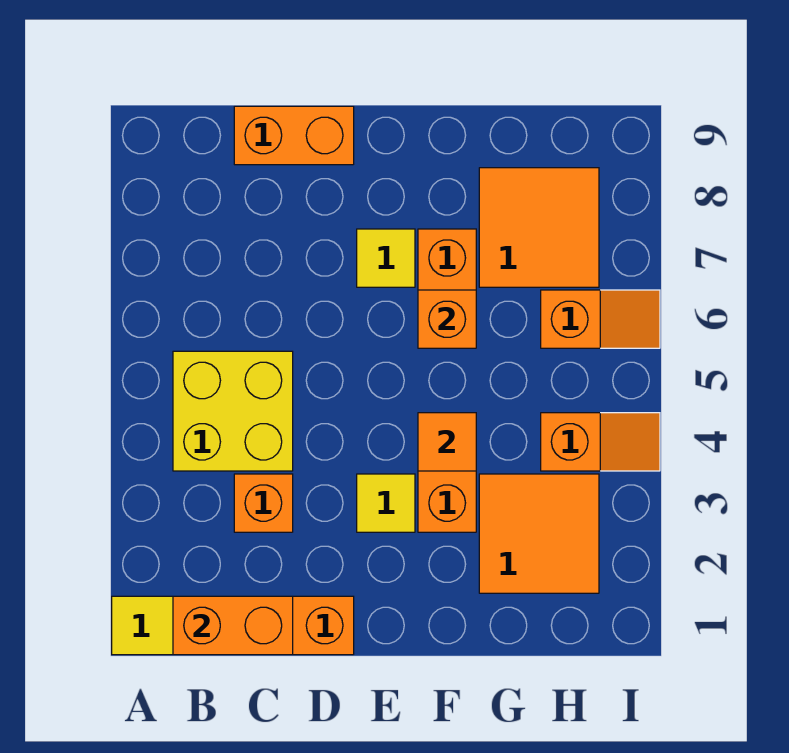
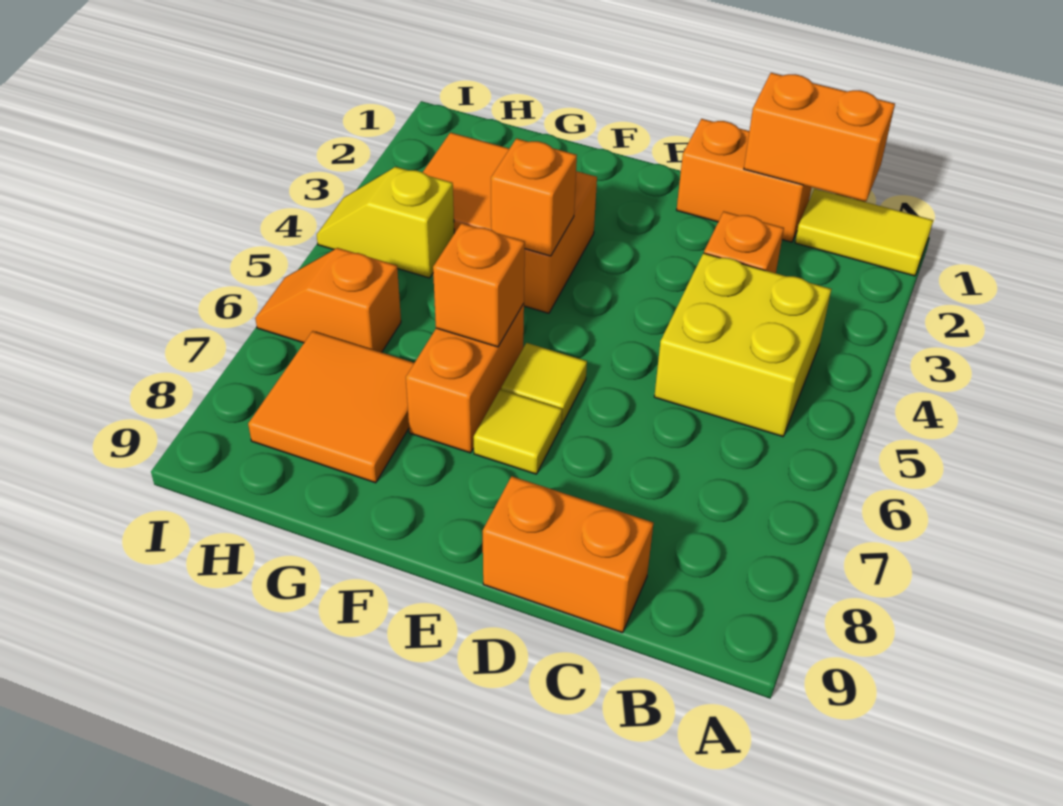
yellow 1x1 tile [357,474,415,532] -> yellow 1x1 tile moved to [501,343,587,424]
orange 1x1 tile [418,413,476,471] -> orange 1x1 brick [491,139,577,256]
orange 1x2 slope [541,413,660,471] -> yellow 1x2 slope [317,167,454,278]

